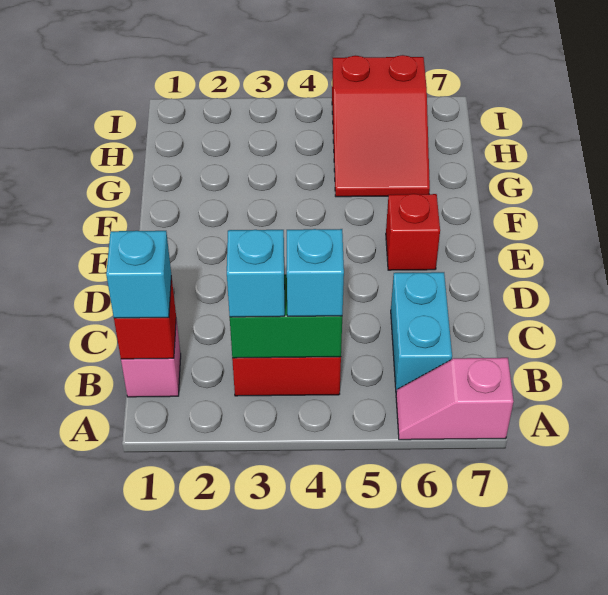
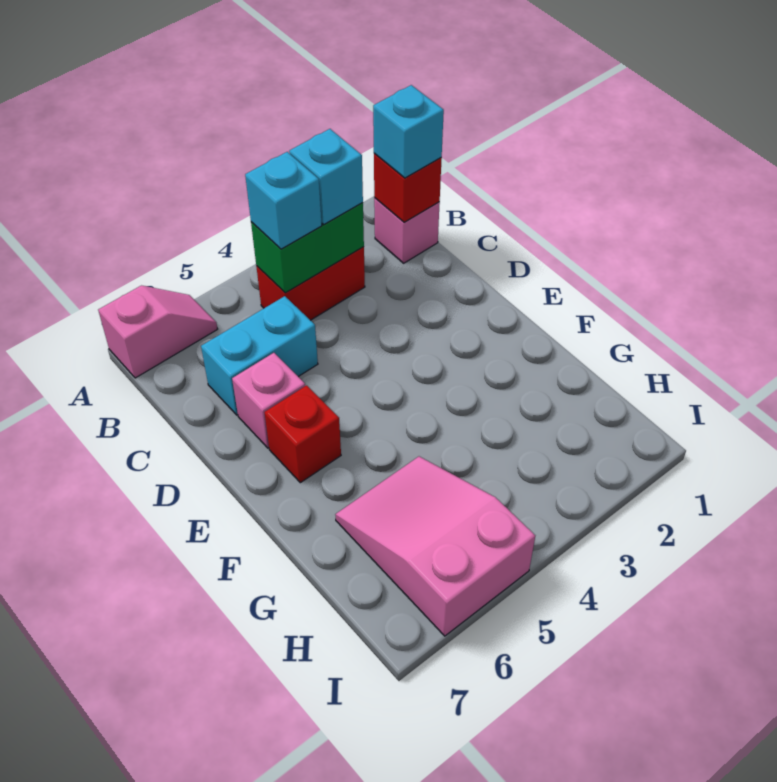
cyan 1x2 brick [391,272,452,391] -> cyan 1x2 brick turned to [201,296,318,415]
none -> pink 1x1 brick [232,353,305,448]
red 2x3 slope [332,55,430,197] -> pink 2x3 slope [335,456,535,636]

